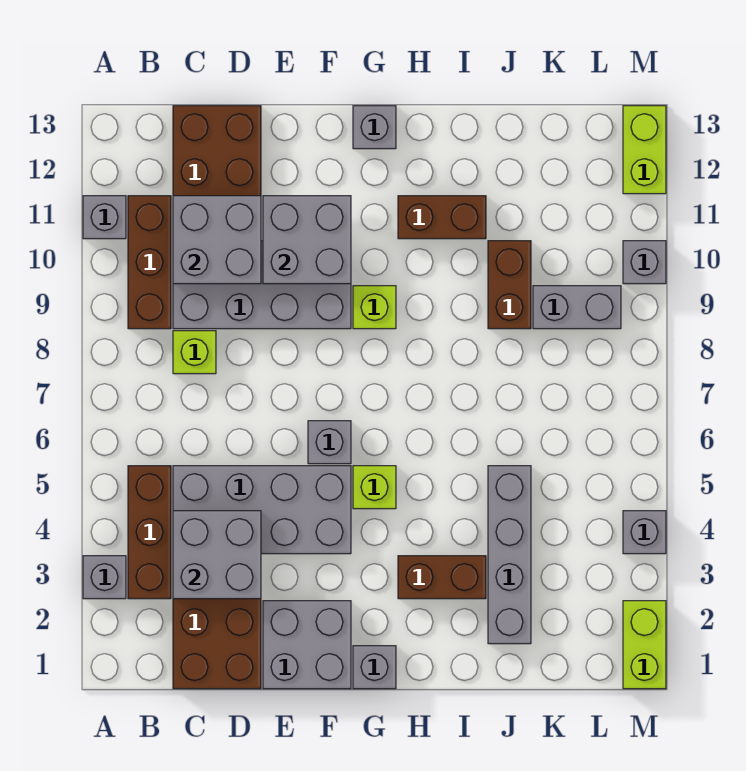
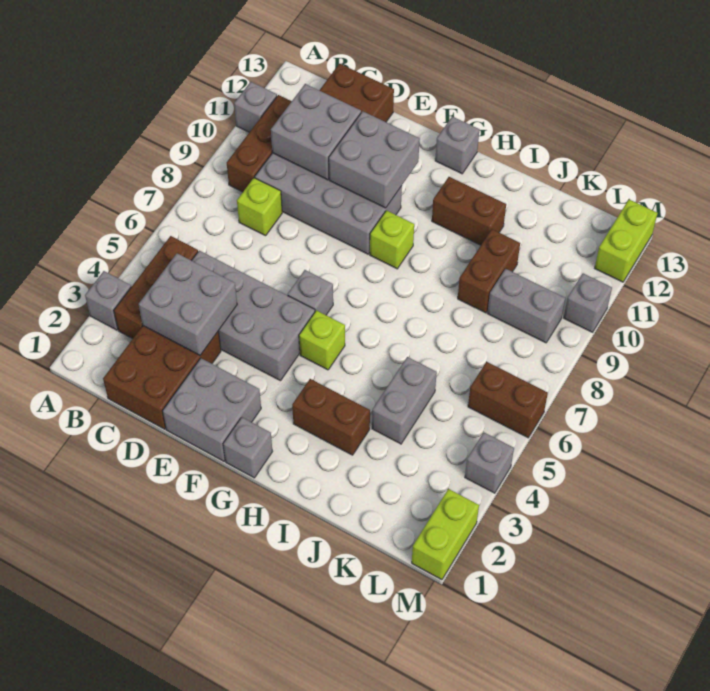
grey 1x4 brick [488,466,531,644] -> grey 1x2 brick [372,357,437,444]
none -> brown 1x2 brick [468,362,548,438]

